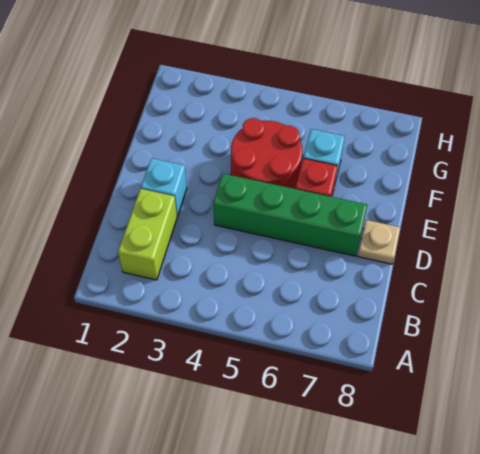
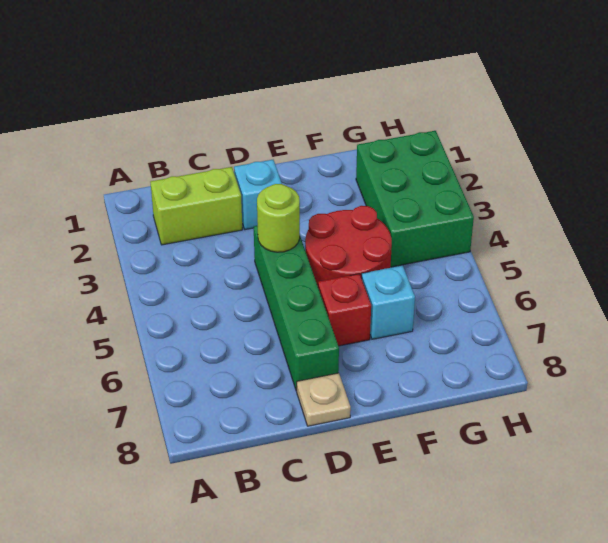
none -> lime 1x1 round brick [257,184,300,252]
none -> green 2x3 brick [356,131,474,267]

